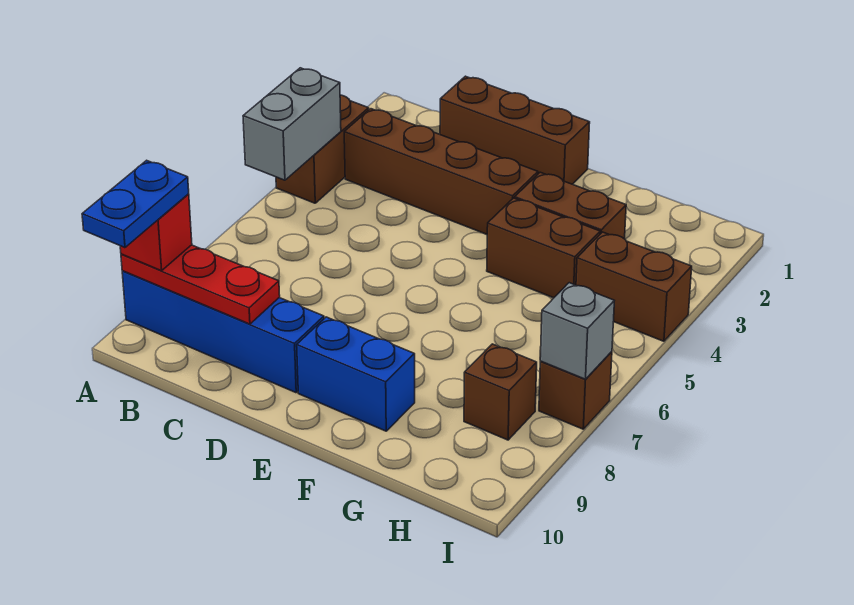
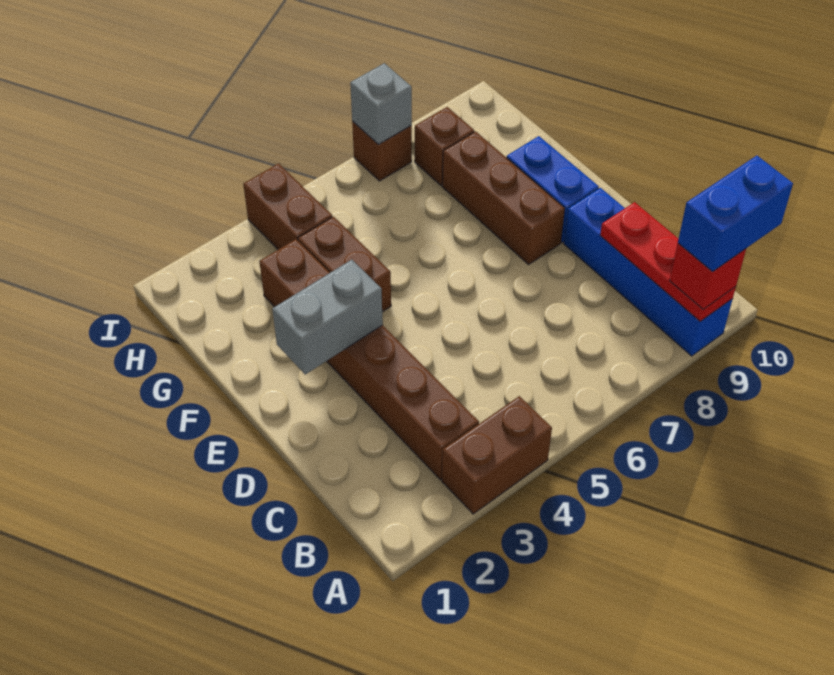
grey 1x2 brick [243,68,341,180] -> grey 1x2 brick moved to [272,260,383,374]
blue 1x2 plate [82,160,189,248] -> blue 1x2 brick [678,156,793,271]
brown 1x3 brick [440,76,590,184] -> brown 1x3 brick moved to [442,131,565,264]

